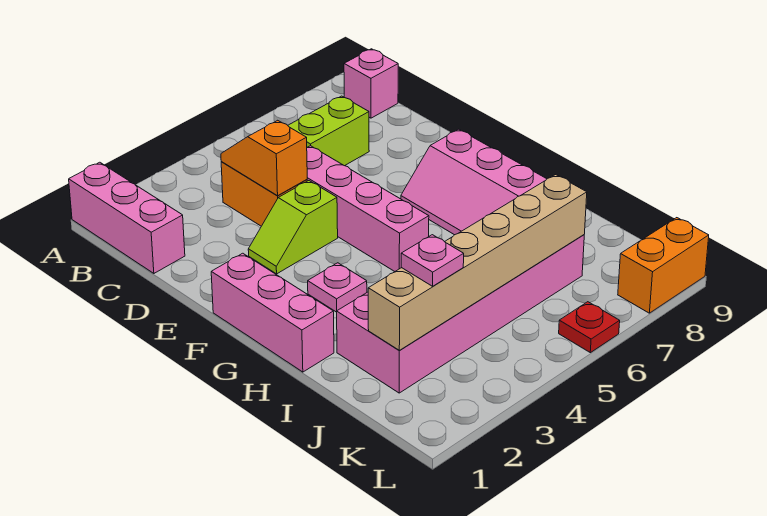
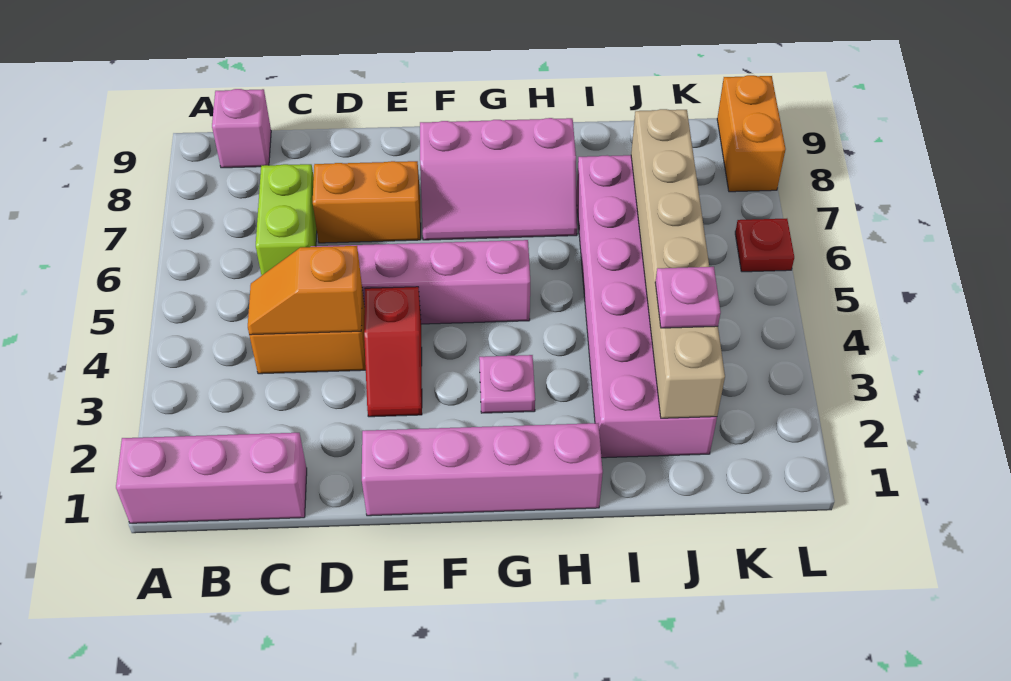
none -> orange 1x2 brick [313,161,421,243]
lime 1x2 slope [248,181,338,274] -> red 1x2 slope [364,287,422,417]
pink 1x3 brick [211,253,334,372] -> pink 1x4 brick [362,423,603,516]

